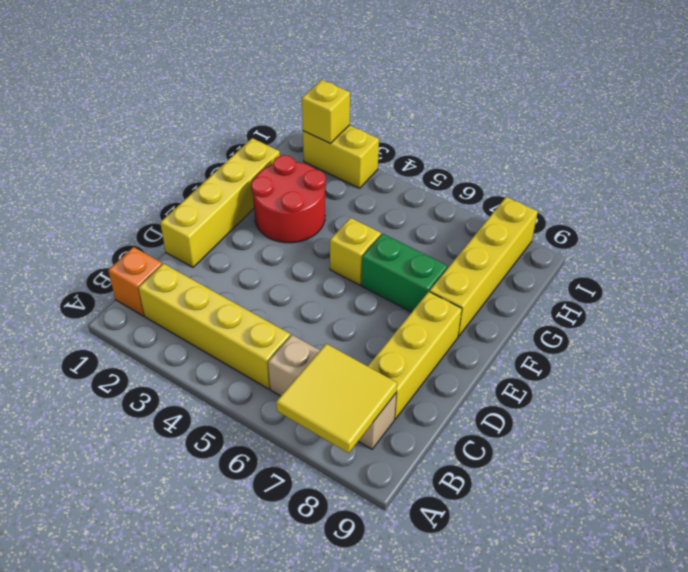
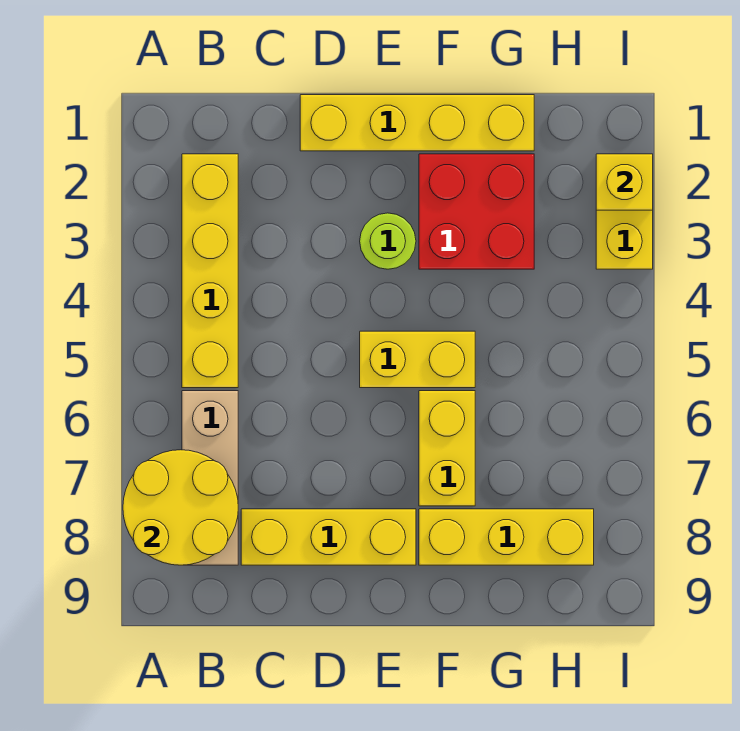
yellow 2x2 tile [276,344,397,453] -> yellow 2x2 round brick [123,450,238,565]
orange 1x1 brick [108,247,162,316] -> none
none -> lime 1x1 round brick [360,213,416,269]
red 2x2 round brick [251,155,326,243] -> red 2x2 brick [419,154,534,269]
yellow 1x1 brick [330,218,381,285] -> yellow 1x2 brick [360,331,475,388]
green 1x2 brick [361,234,447,312] -> yellow 1x2 brick [419,391,475,506]
yellow 1x4 brick [430,197,538,336] -> yellow 1x3 brick [419,509,594,565]

